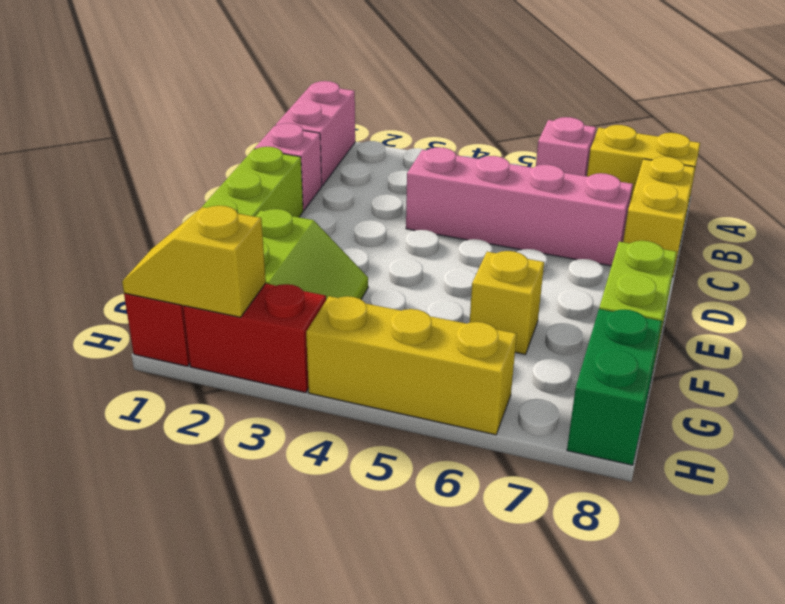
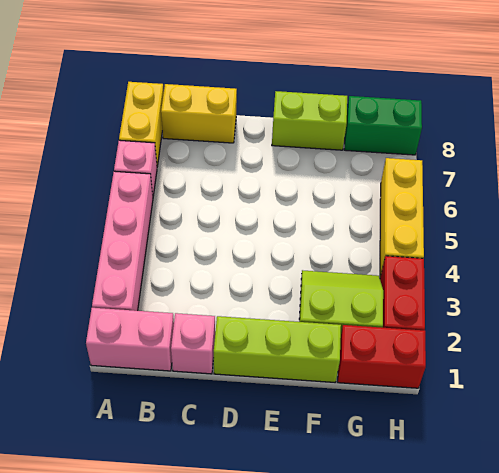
pink 1x4 brick [406,147,633,266] -> pink 1x4 brick moved to [92,171,153,311]
yellow 1x1 brick [470,251,544,355] -> none
yellow 1x2 slope [122,206,266,317] -> none

